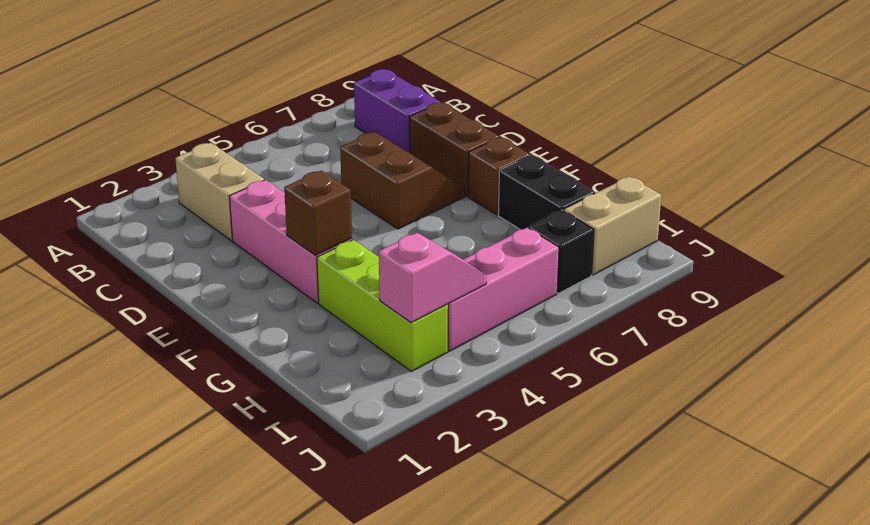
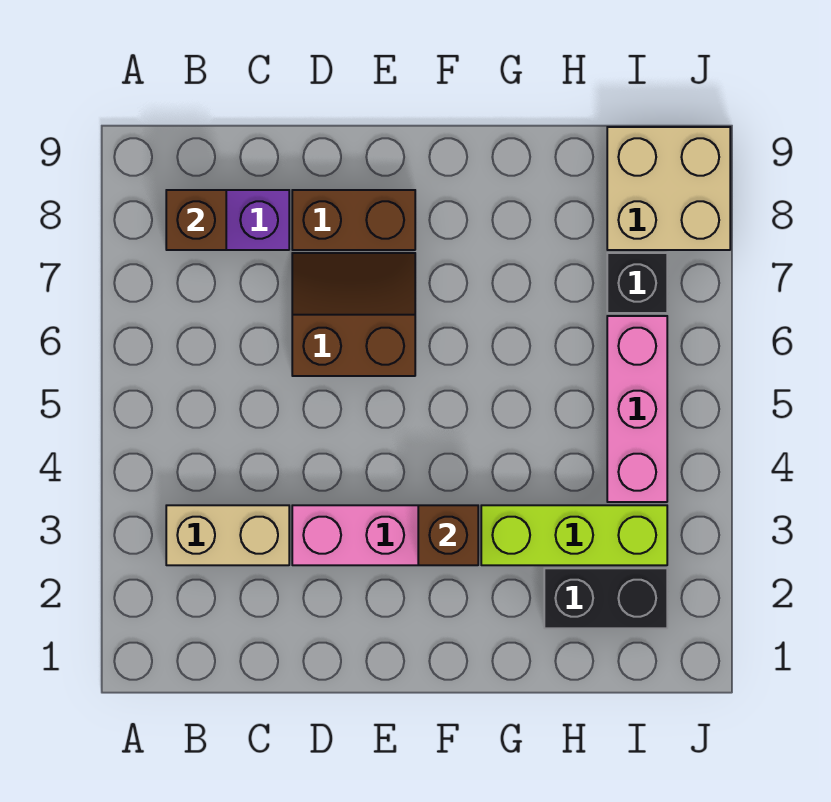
brown 1x1 brick [468,137,530,215] -> brown 1x1 brick moved to [166,190,226,250]
black 1x2 brick [498,155,595,230] -> black 1x2 brick moved to [544,568,667,628]
pink 1x2 slope [379,233,486,323] -> none
tan 1x2 brick [564,176,661,275] -> tan 2x2 brick [607,127,730,250]

